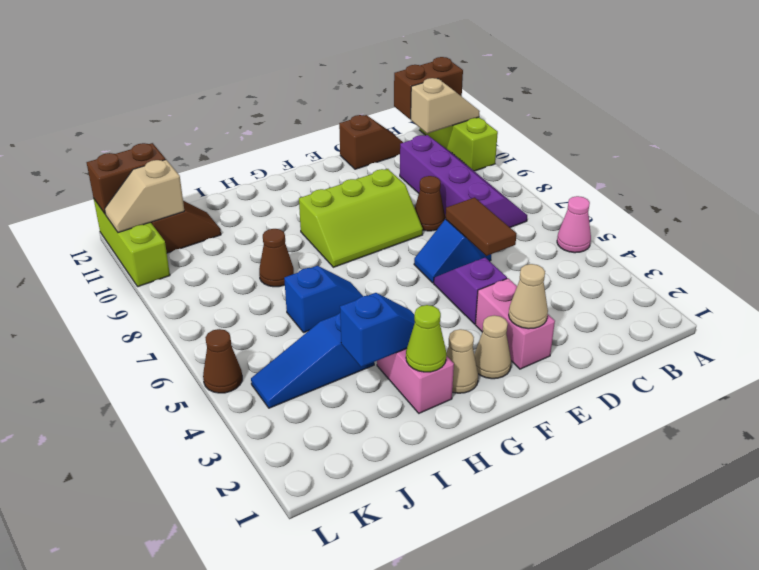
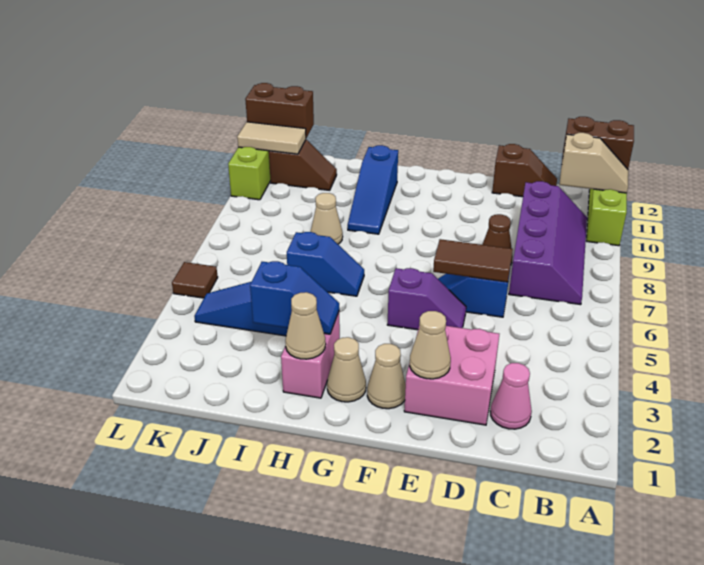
pink 1x1 cone [557,196,591,253] -> pink 1x1 cone moved to [490,363,532,429]
brown 1x2 tile [445,198,517,256] -> brown 1x2 tile turned to [433,239,513,282]
pink 1x2 brick [475,278,555,369] -> pink 2x2 brick [404,326,499,425]
purple 1x2 slope [434,258,507,324] -> purple 1x2 slope turned to [387,268,466,330]
lime 2x3 slope [299,169,423,267] -> none
lime 1x1 cone [406,305,446,372] -> tan 1x1 cone [285,292,326,359]
none -> blue 1x3 slope [348,145,398,234]
brown 1x1 cone [259,229,294,287] -> tan 1x1 cone [311,193,343,244]
tan 1x2 slope [105,160,184,233] -> tan 1x2 tile [237,122,306,154]
brown 1x1 cone [203,329,242,393] -> brown 1x1 tile [172,262,218,298]

